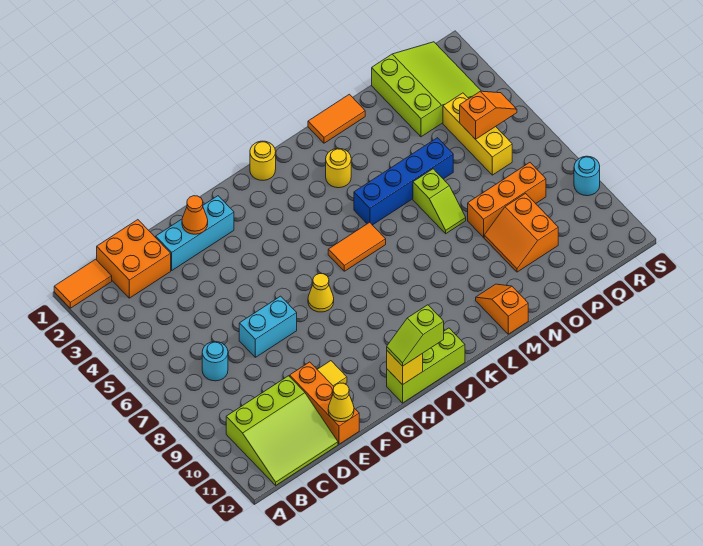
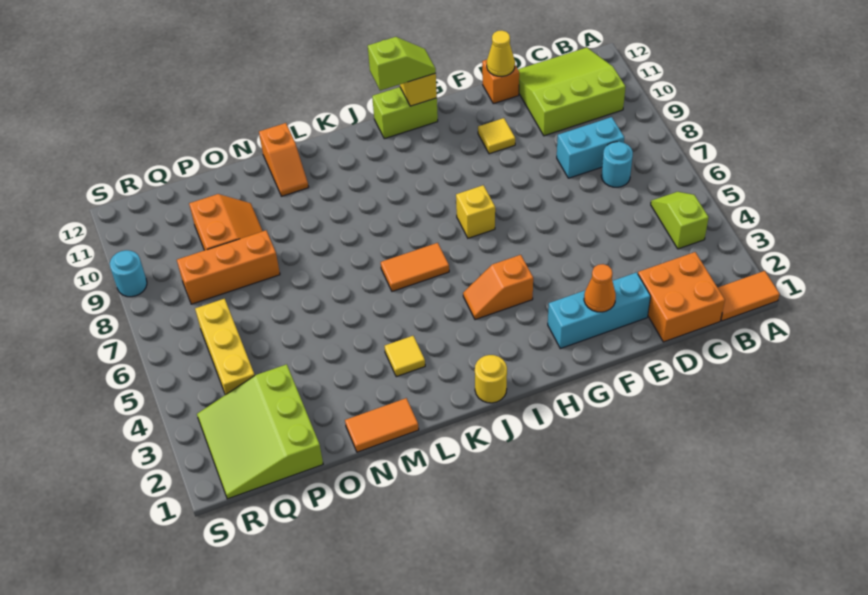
cyan 1x2 brick [239,296,297,357] -> cyan 1x2 brick moved to [557,117,624,178]
orange 1x3 brick [290,362,359,444] -> orange 1x1 brick [482,60,519,104]
yellow 1x1 cone [308,274,334,312] -> yellow 1x1 brick [456,185,495,238]
lime 1x3 brick [387,328,465,403] -> lime 1x2 brick [372,87,438,139]
yellow 1x1 round brick [326,148,351,188] -> yellow 1x1 tile [385,336,425,377]
blue 1x4 brick [354,138,453,225] -> none
lime 1x2 slope [413,169,466,234] -> lime 1x2 slope moved to [651,192,709,249]
orange 1x2 slope [460,91,517,139] -> orange 1x2 slope moved to [463,255,533,320]

